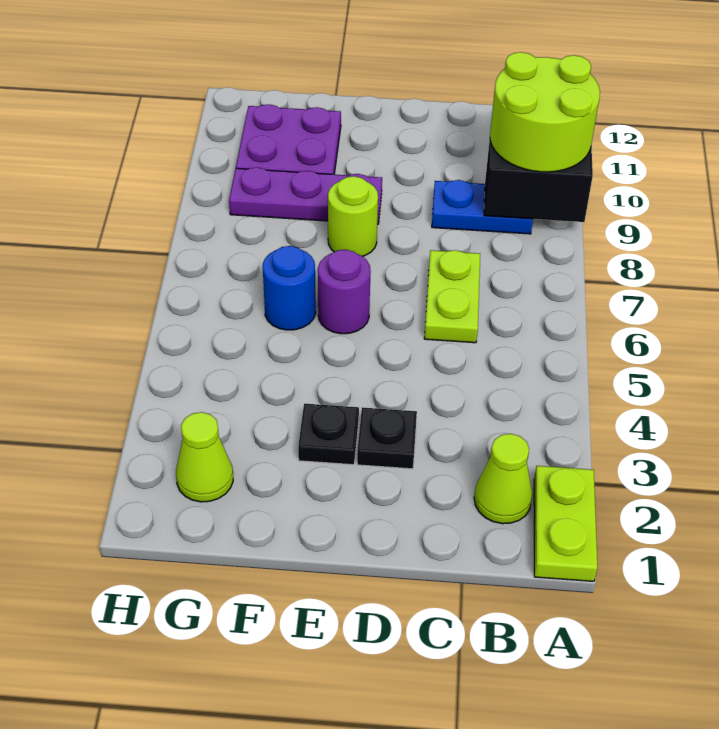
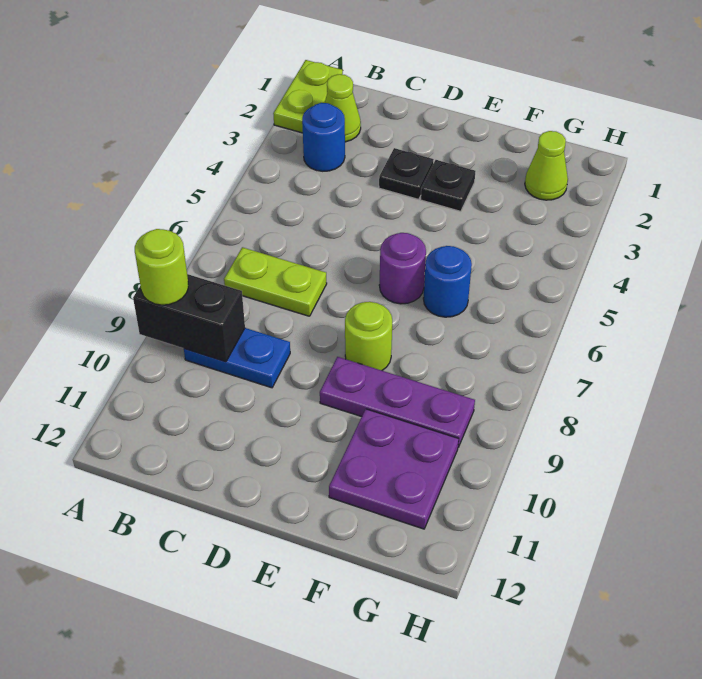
lime 2x2 round brick [490,52,600,172] -> lime 1x1 round brick [135,229,188,305]
none -> blue 1x1 round brick [302,103,345,171]
lime 1x2 plate [424,250,480,343] -> lime 1x2 plate turned to [224,247,327,316]

